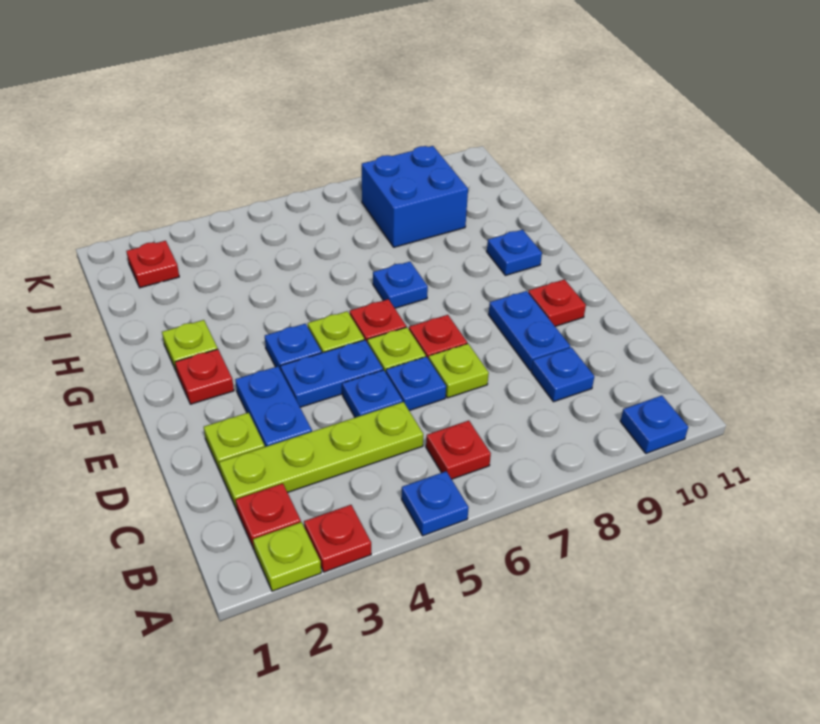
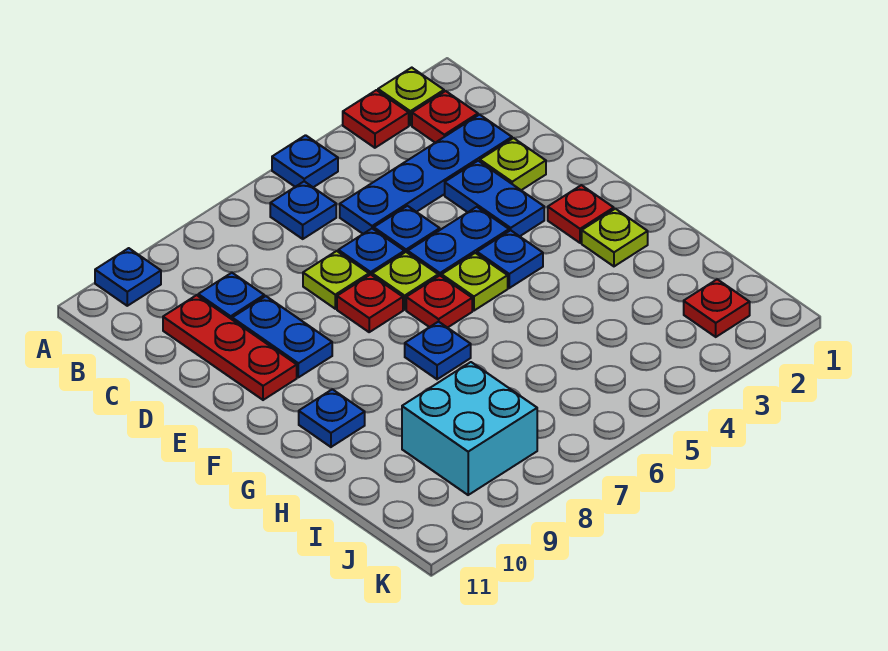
red 1x1 plate [426,421,491,479] -> blue 1x1 plate [270,181,336,239]
lime 1x4 plate [219,402,423,510] -> blue 1x4 plate [340,115,512,234]
red 1x1 plate [528,279,586,326] -> red 1x3 plate [163,295,297,400]
blue 2x2 brick [361,146,468,247] -> cyan 2x2 brick [402,362,537,495]

